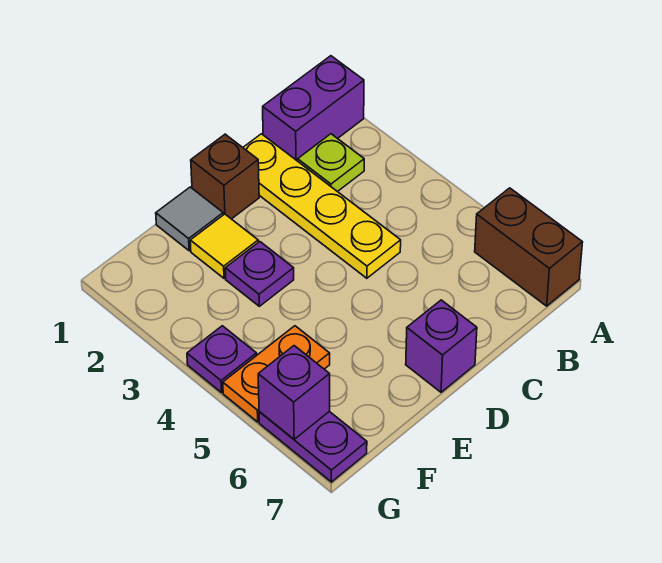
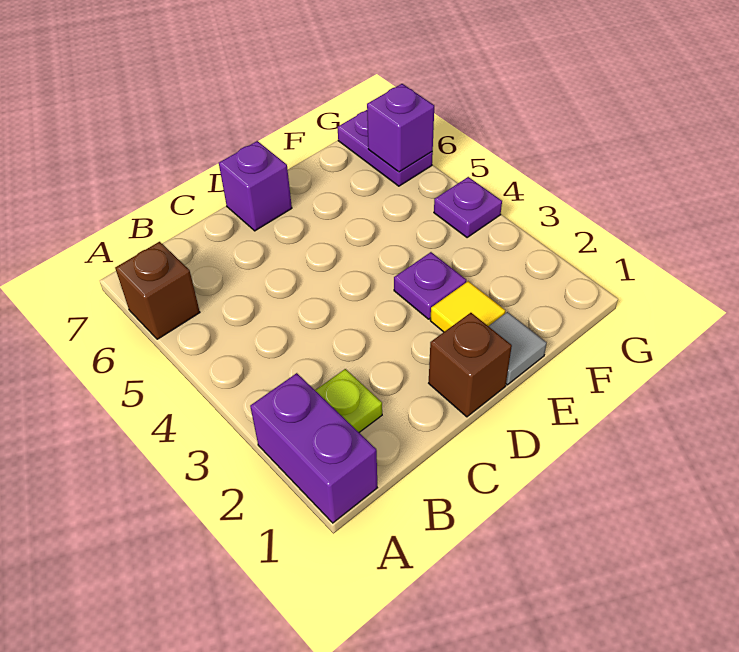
purple 1x2 brick [263,56,364,161] -> purple 1x2 brick turned to [250,373,377,523]
brown 1x2 brick [475,188,583,306] -> brown 1x1 brick [115,242,200,339]
yellow 1x4 plate [243,134,401,278] -> none
orange 1x2 plate [223,326,330,422] -> none

